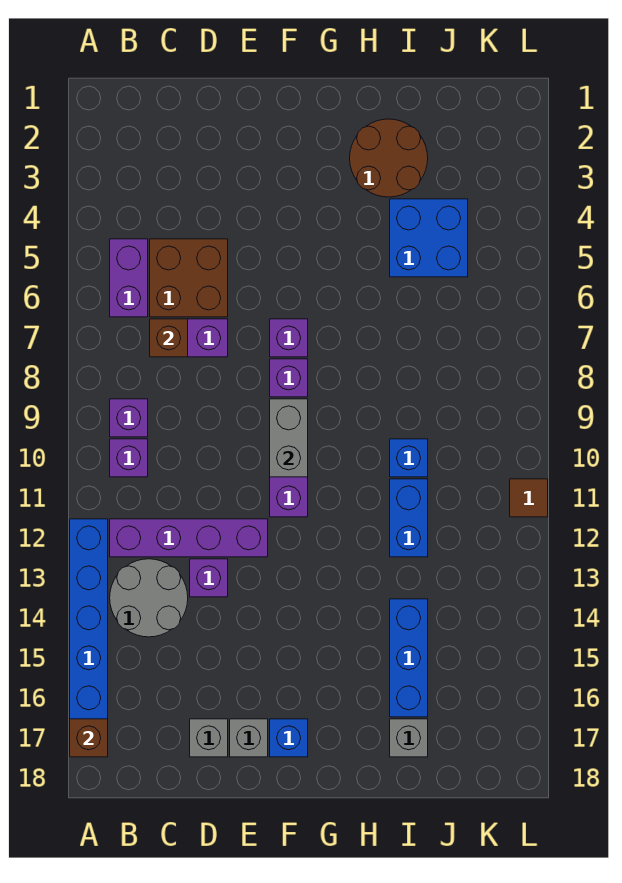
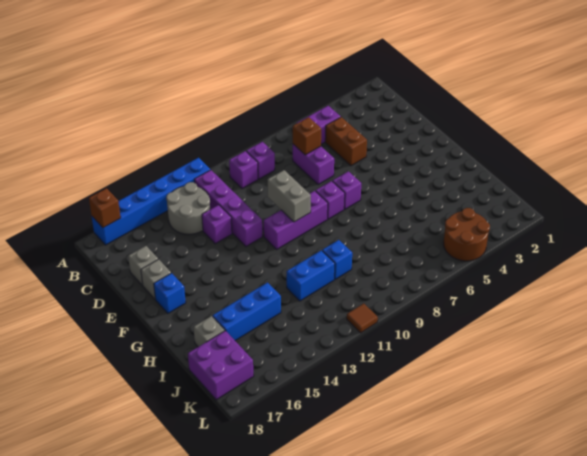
brown 2x2 brick [150,239,228,317] -> brown 1x2 brick [325,117,367,166]
grey 1x2 brick [270,399,308,477] -> grey 1x2 brick turned to [267,170,311,222]
brown 2x2 round brick [350,119,428,197] -> brown 2x2 round brick moved to [444,208,490,261]
blue 2x2 brick [390,199,468,277] -> none
none -> purple 2x2 brick [188,331,254,400]

